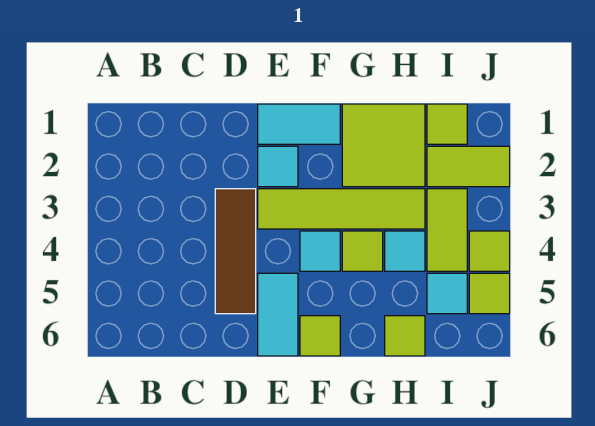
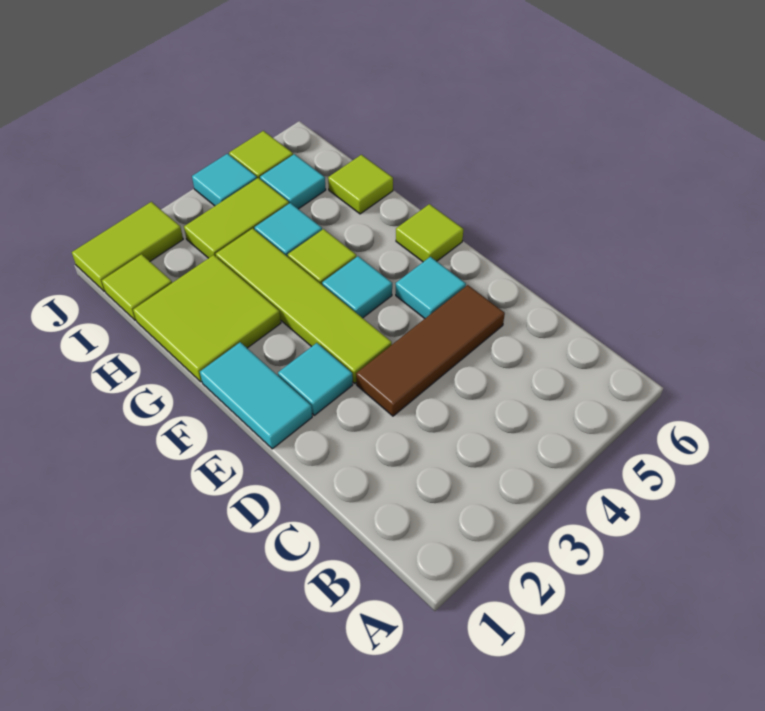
cyan 1x2 tile [258,273,298,356] -> cyan 1x1 tile [396,257,466,318]
lime 1x2 tile [427,146,510,187] -> lime 1x2 tile turned to [72,202,183,291]
lime 1x1 tile [469,231,510,271] -> cyan 1x1 tile [192,154,257,206]

